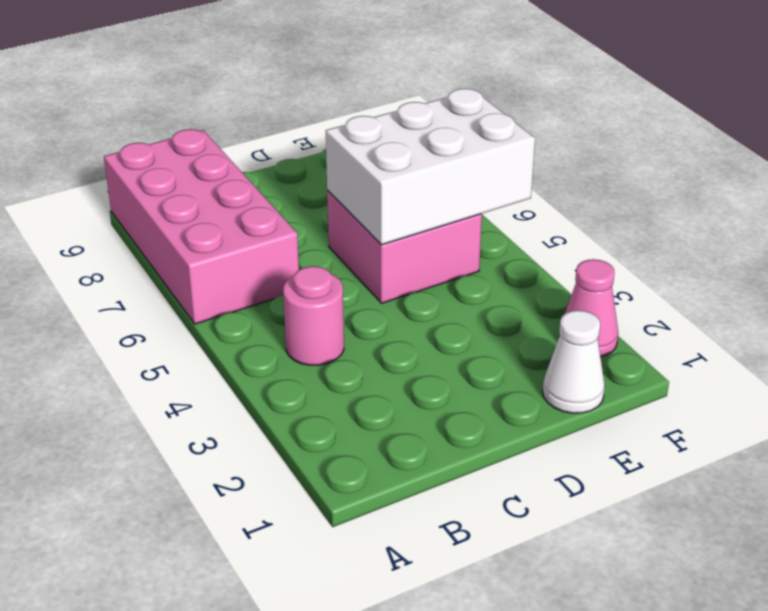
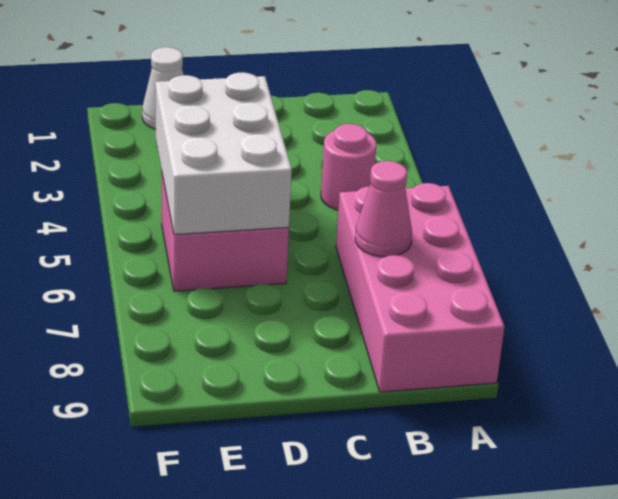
white 2x3 brick [326,89,535,245] -> white 2x3 brick turned to [155,72,292,235]
pink 1x1 cone [559,259,618,357] -> pink 1x1 cone moved to [355,161,412,257]

